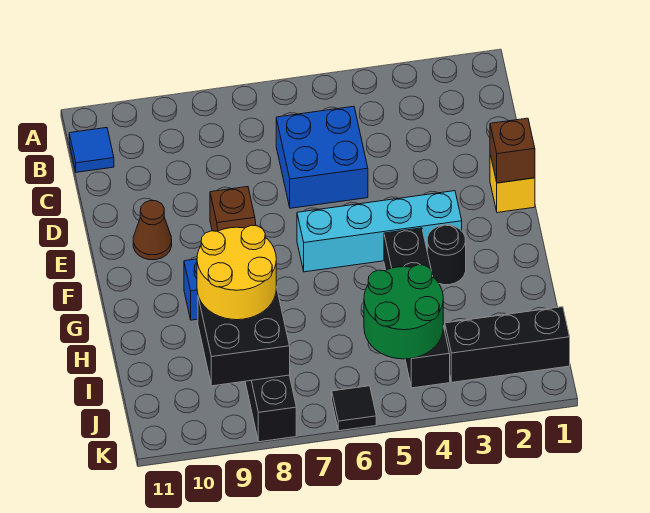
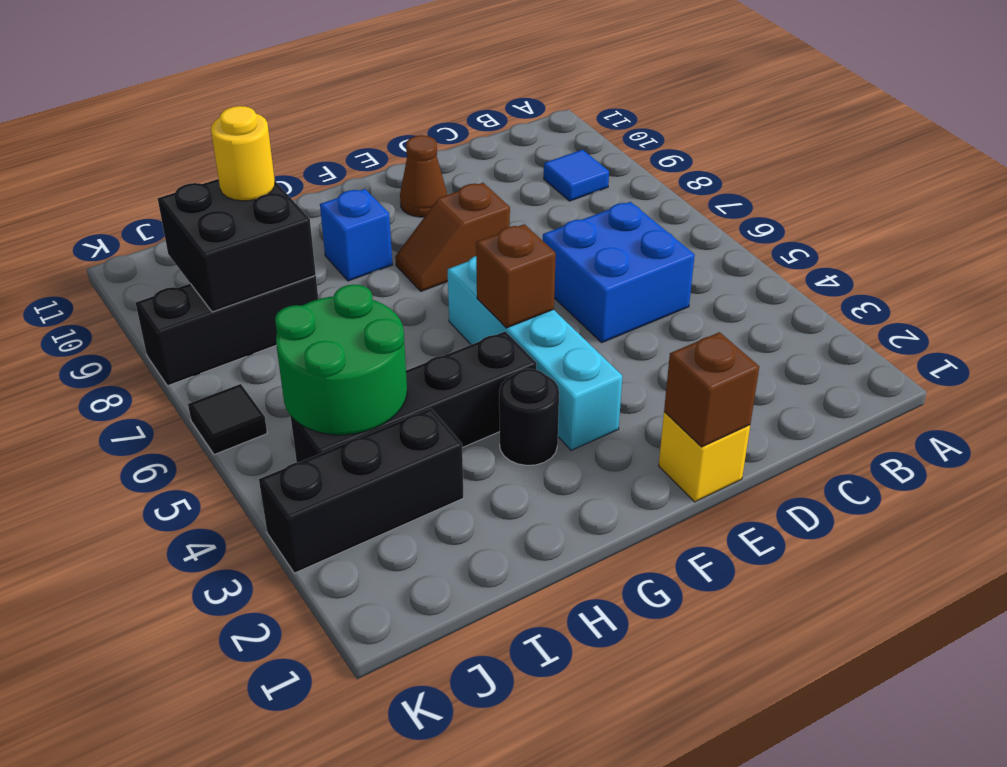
blue 1x1 tile [69,128,114,172] -> blue 1x1 tile moved to [544,150,609,201]
none -> brown 1x1 brick [476,224,556,328]
yellow 2x2 round brick [197,225,276,320] -> yellow 1x1 round brick [211,106,275,201]
black 1x3 brick [445,307,570,382] -> black 1x3 brick turned to [259,409,464,573]

